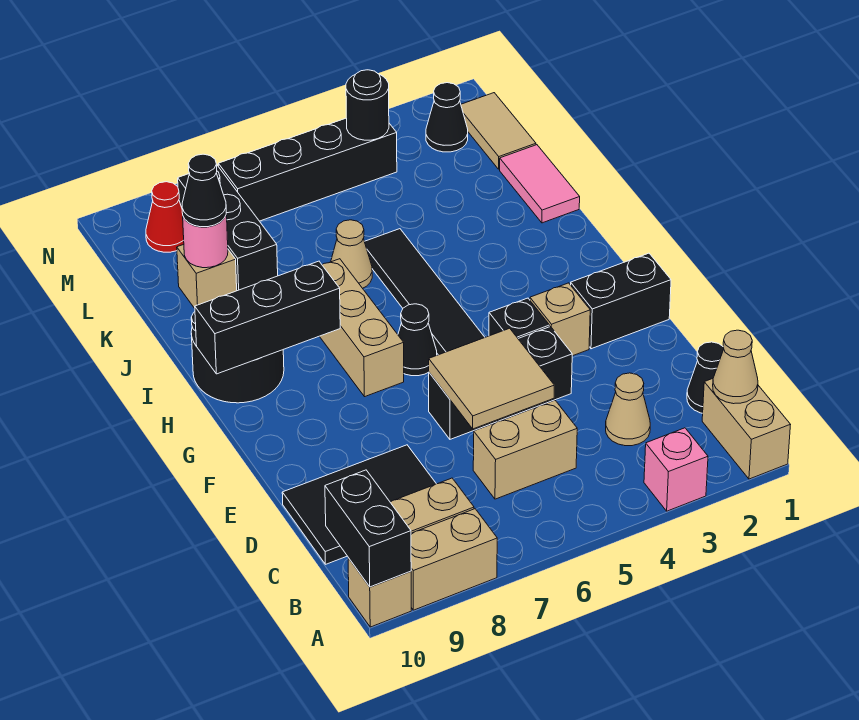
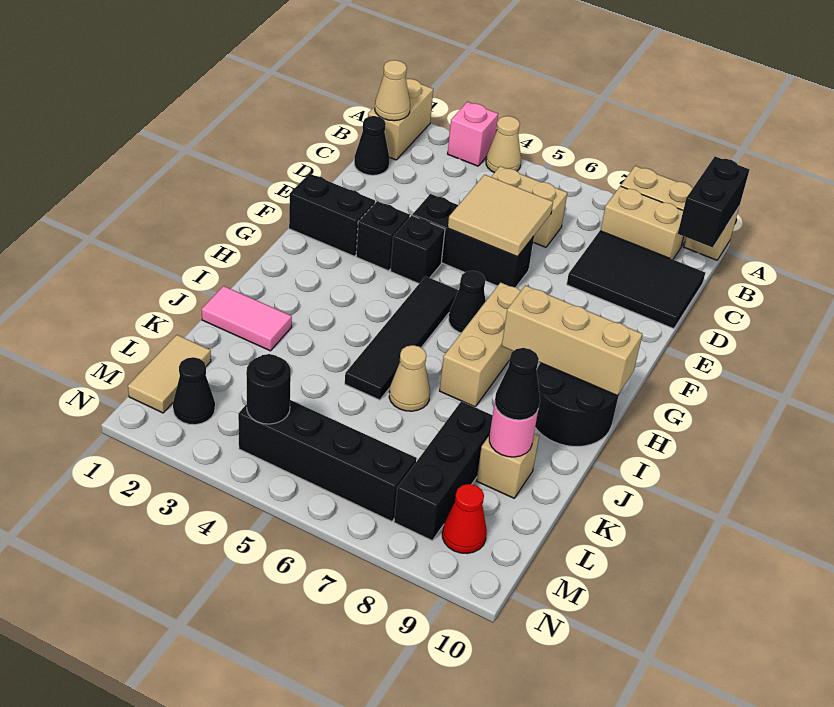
tan 1x1 cone [606,373,650,446] -> tan 1x1 cone moved to [486,116,521,173]
tan 1x1 brick [530,283,590,356] -> black 1x1 brick [356,201,410,271]
black 1x3 brick [195,261,340,374] -> tan 1x3 brick [502,285,642,396]
pink 1x2 tile [500,145,580,223] -> pink 1x2 tile turned to [202,286,292,351]

